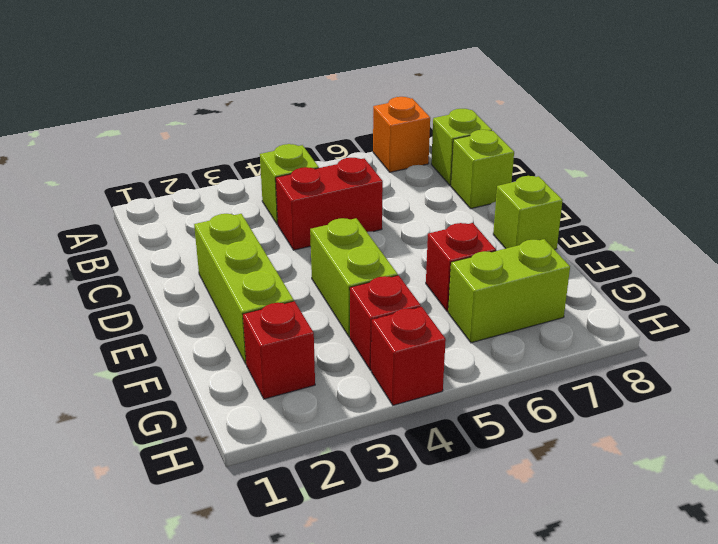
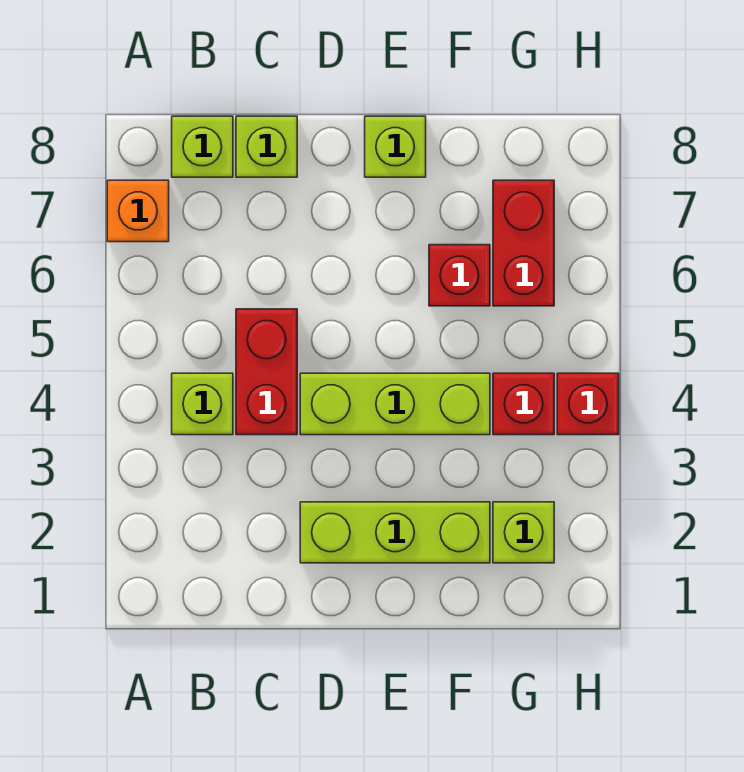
lime 1x2 brick [310,218,398,337] -> lime 1x3 brick [300,373,490,435]
red 1x1 brick [243,301,315,399] -> lime 1x1 brick [493,502,554,563]
lime 1x2 brick [448,239,570,343] -> red 1x2 brick [493,180,554,306]

